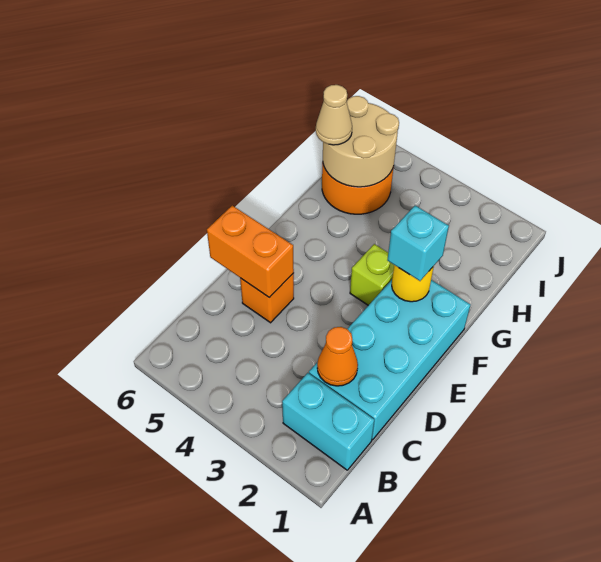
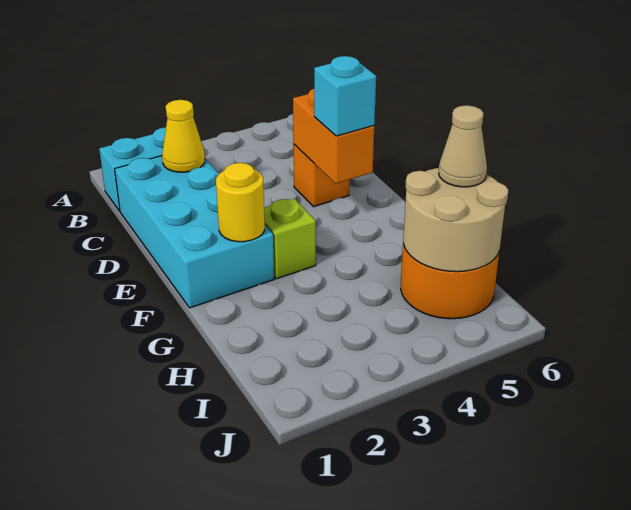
orange 1x1 cone [317,327,358,386] -> yellow 1x1 cone [162,100,205,172]
orange 1x2 brick [207,206,294,298] -> orange 1x2 brick turned to [293,89,374,184]
cyan 1x1 brick [388,206,449,281] -> cyan 1x1 brick moved to [314,56,376,136]

